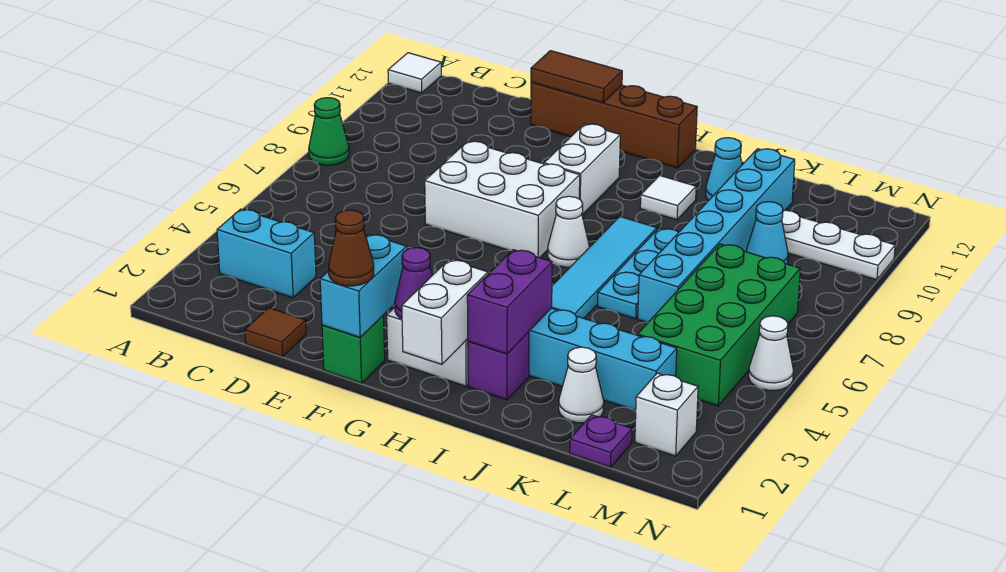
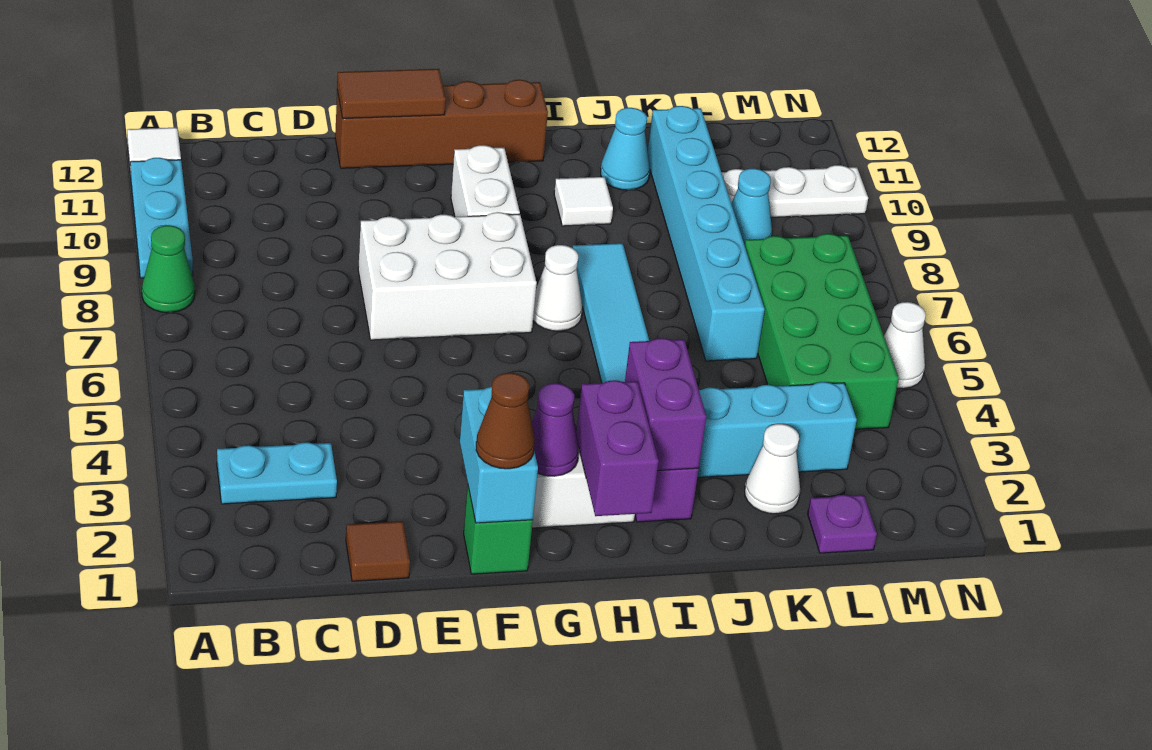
cyan 1x2 brick [217,209,316,298] -> cyan 1x2 plate [217,442,337,504]
white 1x2 brick [402,260,488,364] -> purple 1x2 brick [576,380,659,516]
cyan 1x3 plate [598,228,679,319] -> cyan 1x3 plate moved to [130,158,193,278]
white 1x1 brick [635,373,698,456] -> none

